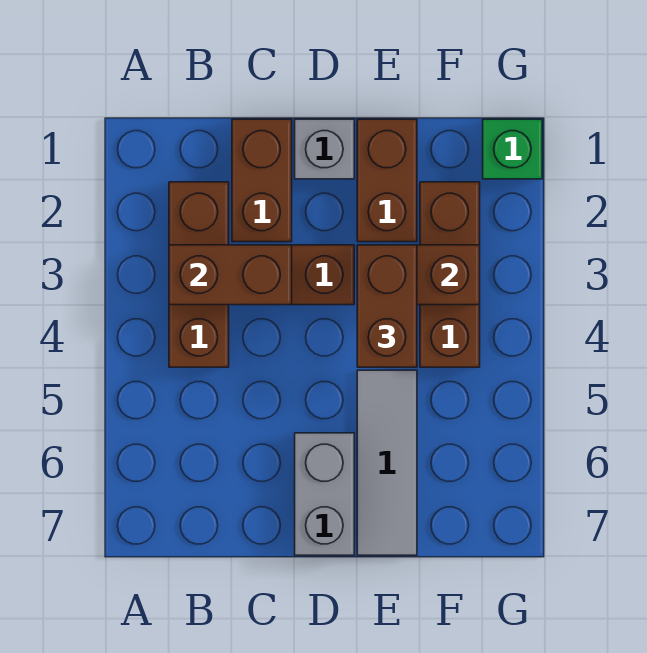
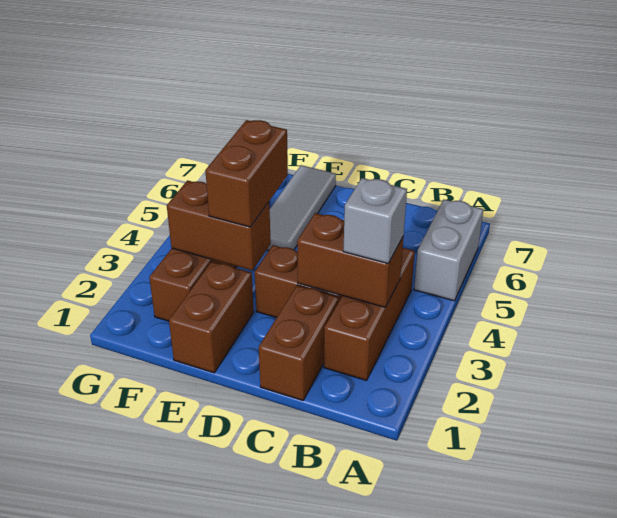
grey 1x1 brick [295,119,354,179] -> grey 1x1 brick moved to [343,178,407,263]
grey 1x2 brick [295,433,354,555] -> grey 1x2 brick moved to [414,200,483,301]
green 1x1 brick [483,119,542,179] -> none

